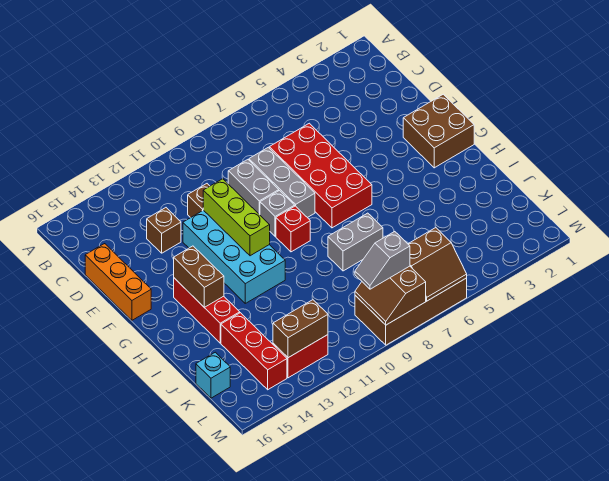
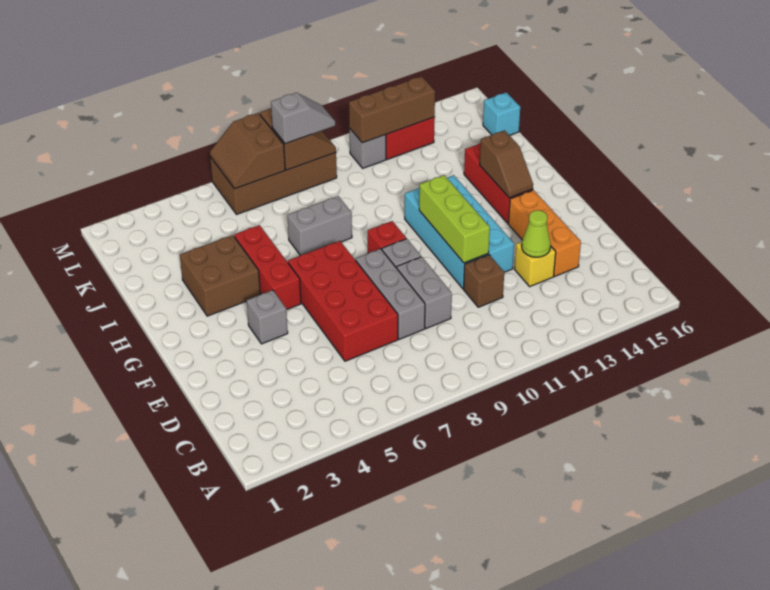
brown 1x1 brick [147,208,181,253] -> yellow 1x1 brick [514,242,556,286]
none -> lime 1x1 cone [522,210,551,257]
orange 1x3 brick [85,244,151,320] -> orange 1x3 brick moved to [508,190,581,276]
brown 2x2 brick [403,94,474,168] -> brown 2x2 brick moved to [180,235,260,316]
none -> grey 1x1 brick [247,290,288,344]
brown 1x2 brick [174,246,224,307] -> brown 1x2 slope [480,130,533,198]
red 1x3 brick [221,313,287,390] -> red 1x3 brick moved to [234,225,301,310]
brown 2x2 slope [408,228,467,301] -> brown 2x2 slope turned to [210,113,285,189]
none -> grey 1x1 brick [350,129,386,168]
brown 1x2 brick [273,300,328,358] -> brown 1x3 brick [349,76,435,143]

